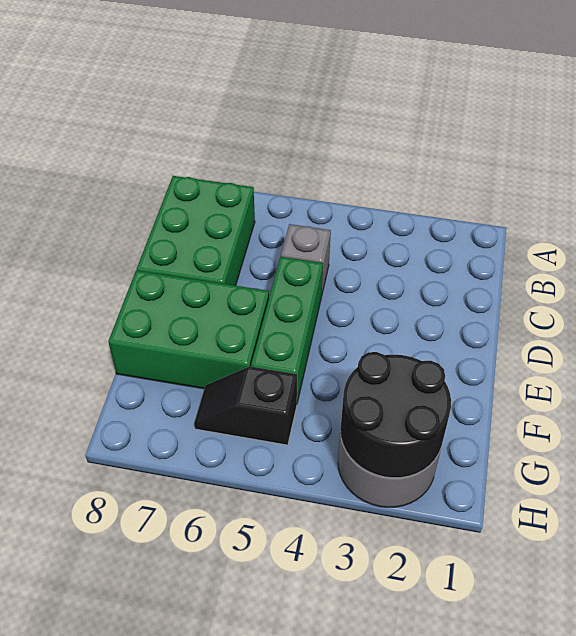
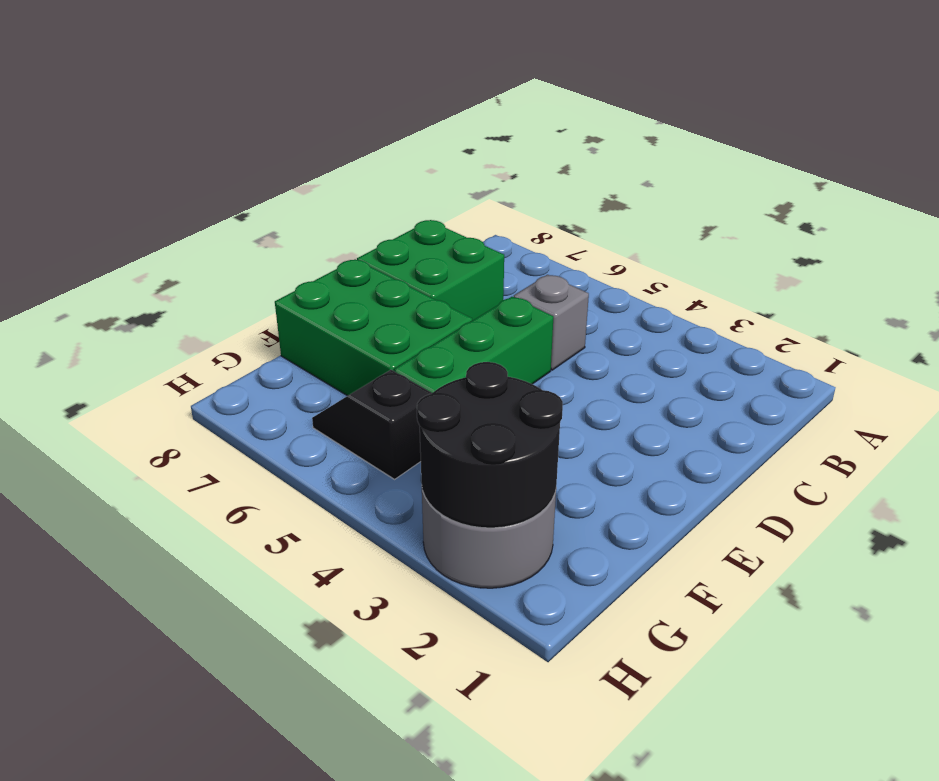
green 2x3 brick [137,176,255,286] -> green 2x2 brick [357,220,504,321]

